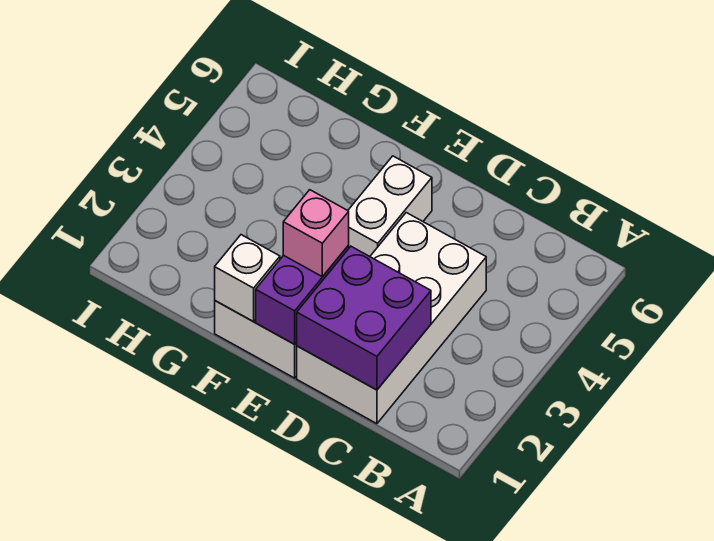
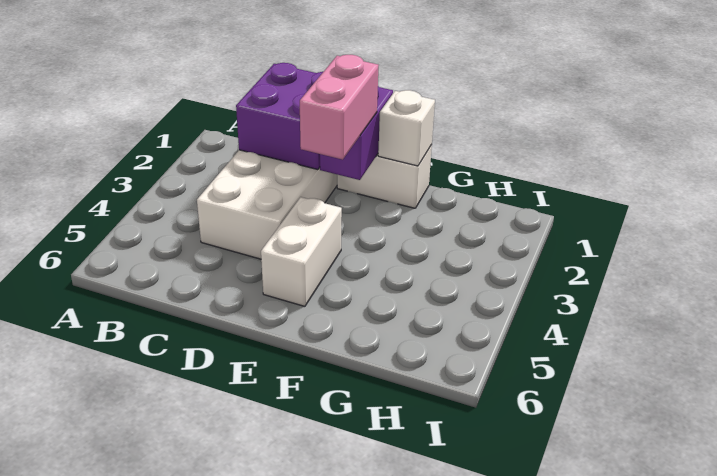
pink 1x1 brick [283,190,349,277] -> pink 1x2 brick [300,55,379,160]

